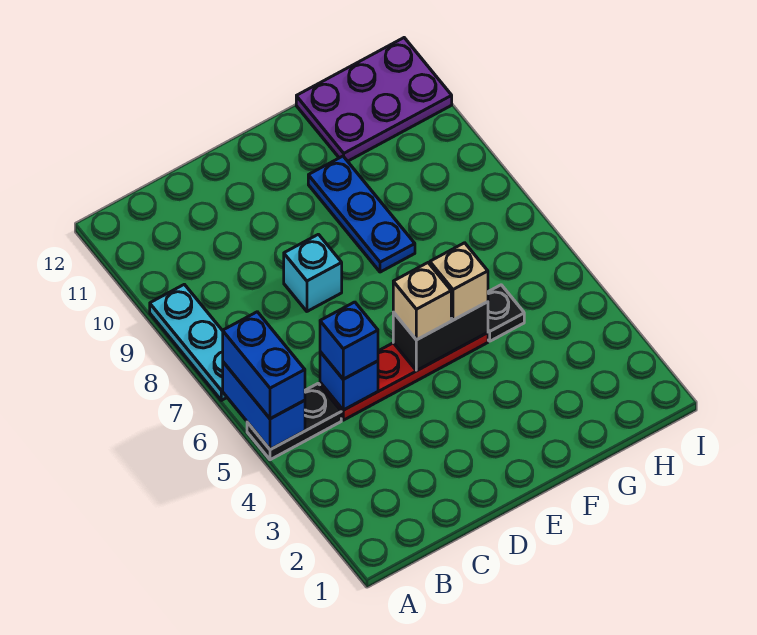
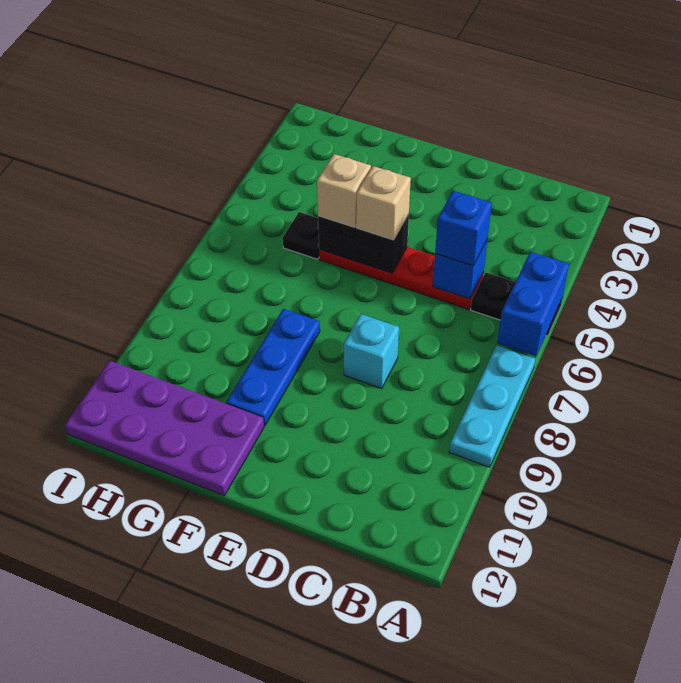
blue 1x2 brick [223,312,305,419] -> none
purple 2x3 plate [296,38,452,161] -> purple 2x4 plate [65,361,264,496]

